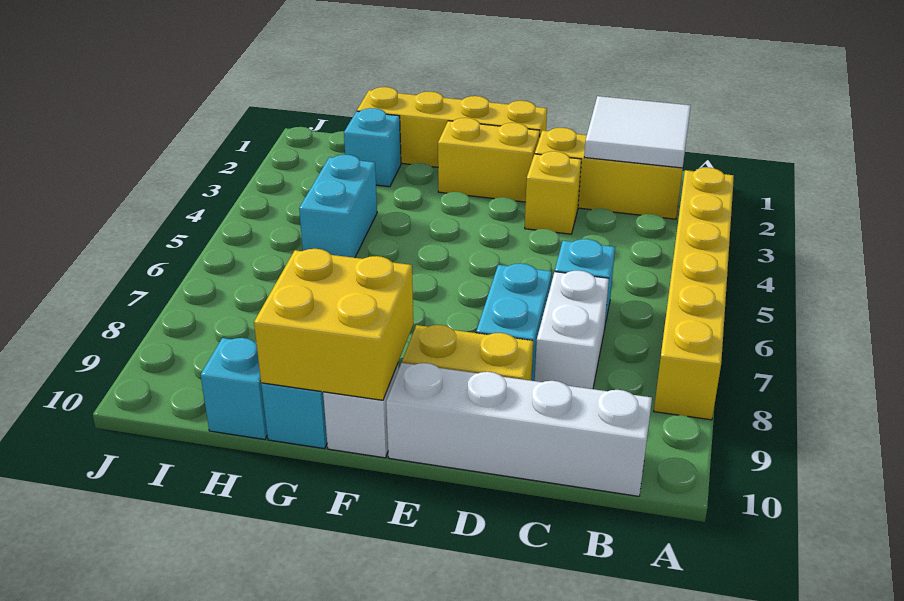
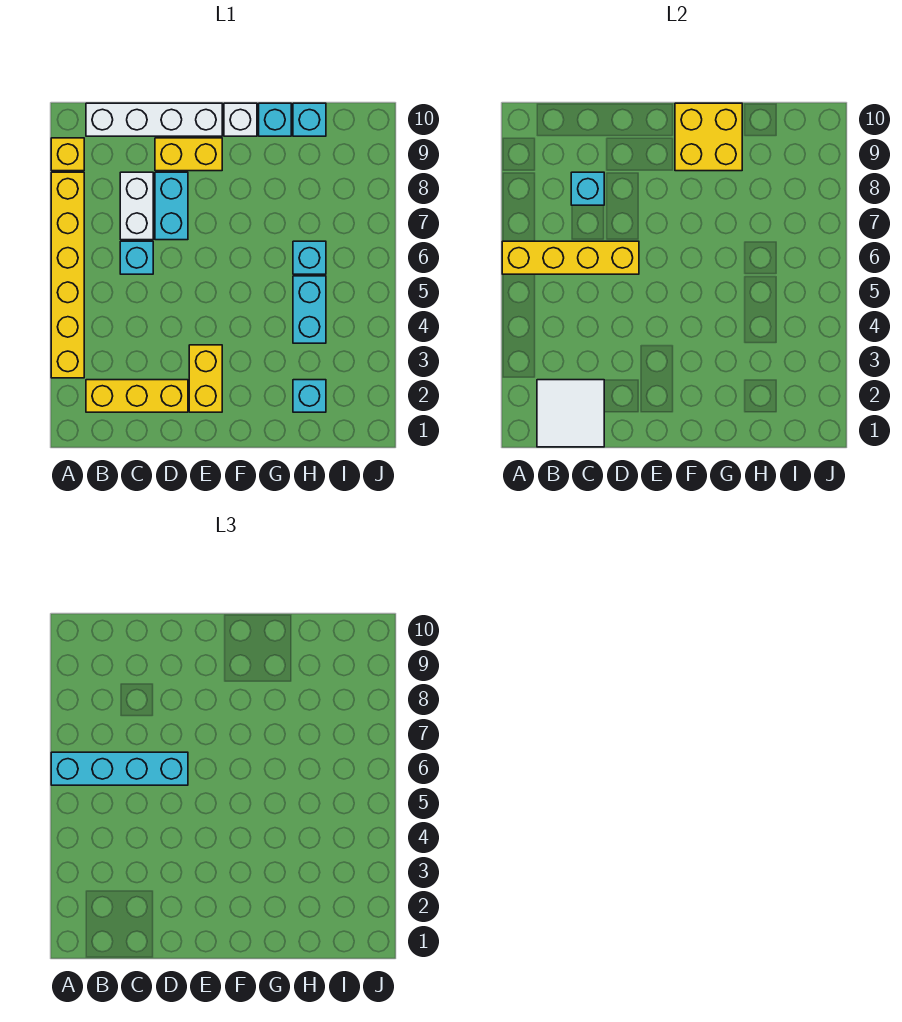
none -> cyan 1x4 brick [51,752,188,785]
none -> cyan 1x1 brick [571,172,604,205]
yellow 1x1 brick [525,151,581,234] -> yellow 1x1 brick moved to [51,138,84,171]
yellow 1x4 brick [357,87,547,167] -> yellow 1x4 brick moved to [502,241,639,274]
yellow 1x2 brick [438,118,540,202] -> yellow 1x2 brick turned to [189,345,222,412]
none -> cyan 1x1 brick [293,241,326,274]

